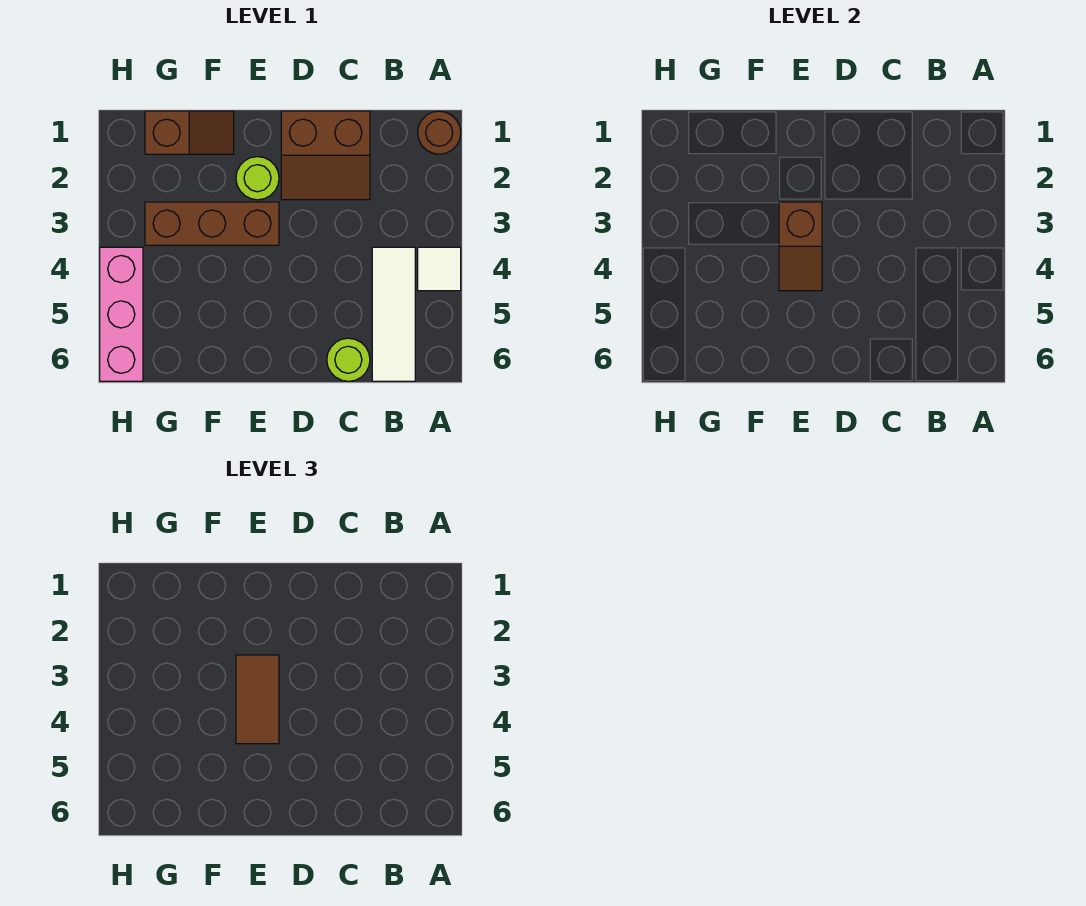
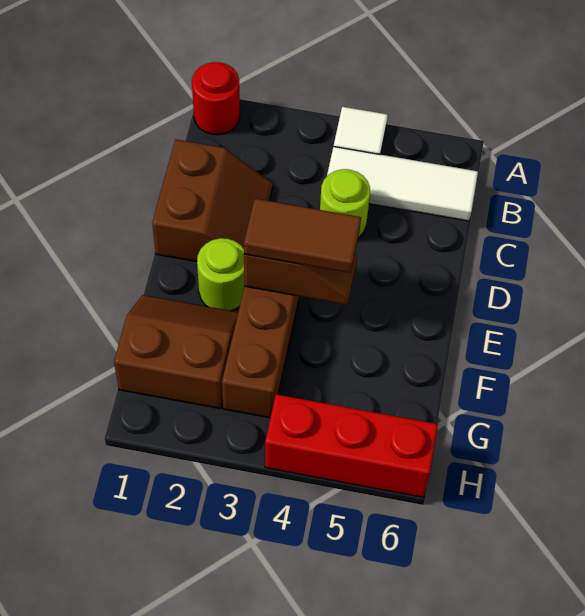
brown 1x1 round brick [418,111,461,154] -> red 1x1 round brick [192,62,240,135]
lime 1x1 round brick [327,338,370,381] -> lime 1x1 round brick moved to [320,169,370,237]
brown 1x2 slope [145,111,234,154] -> brown 2x2 slope [114,295,238,408]
pink 1x3 brick [100,247,143,381] -> red 1x3 brick [265,394,438,497]

